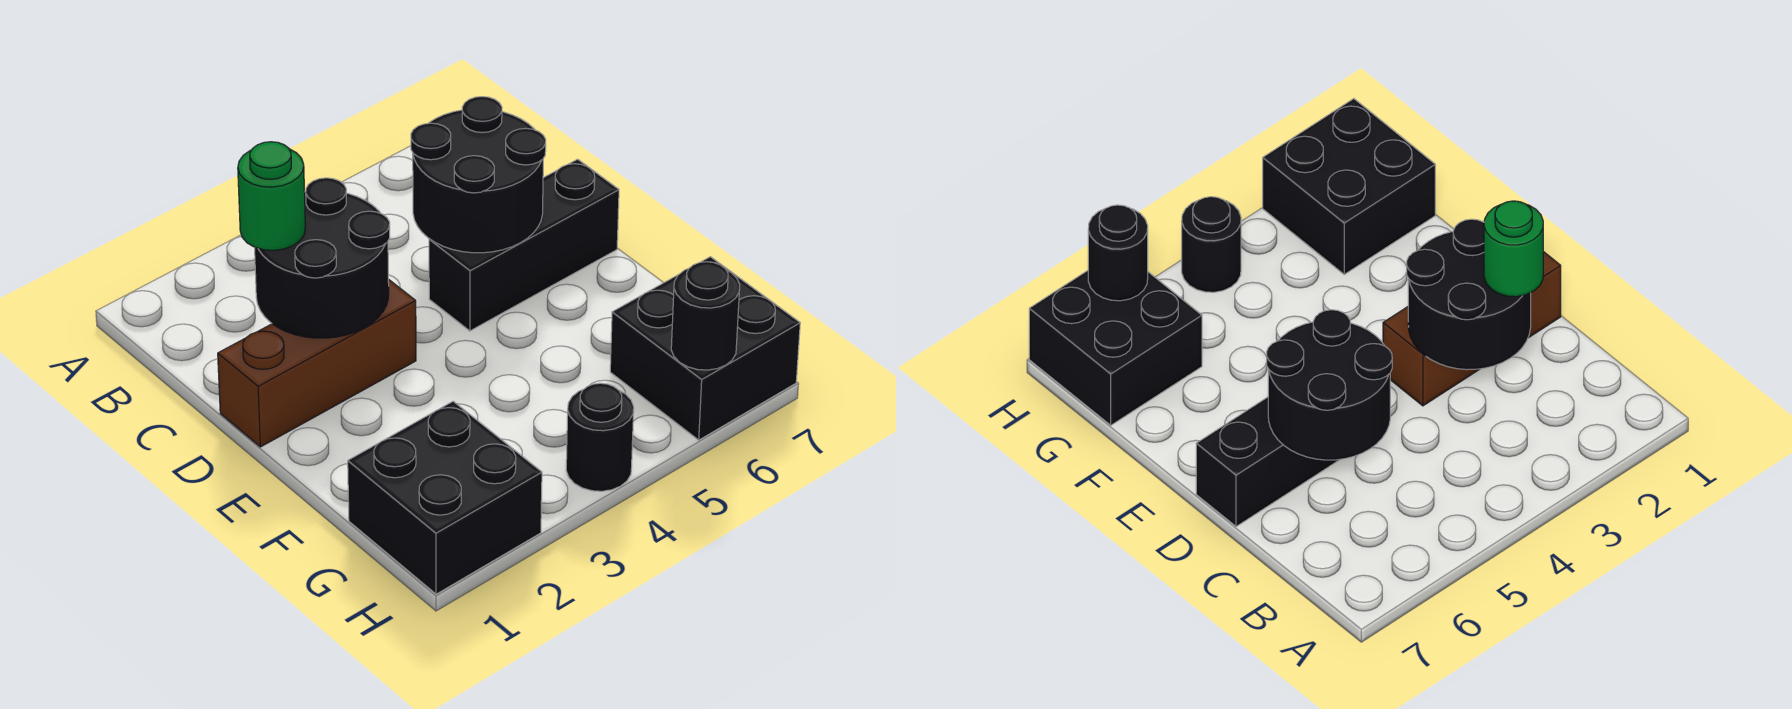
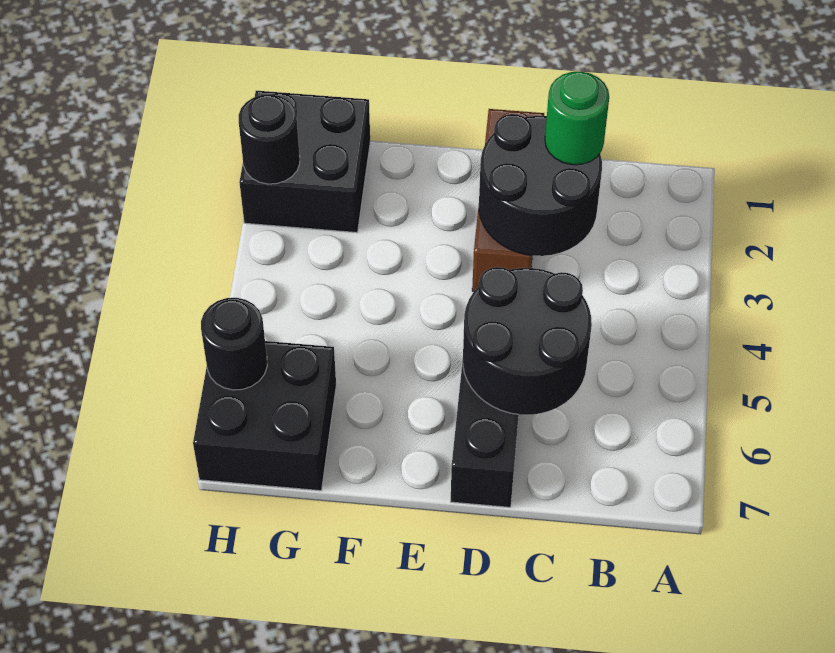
black 1x1 round brick [566,383,634,491] -> black 1x1 round brick moved to [238,94,300,184]

